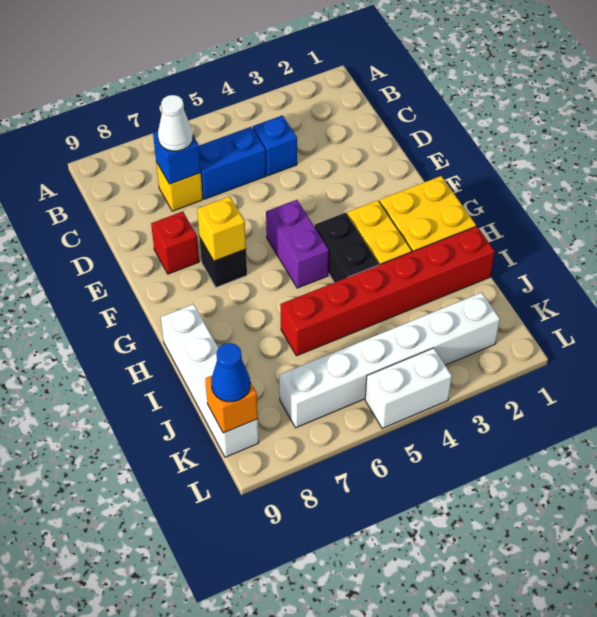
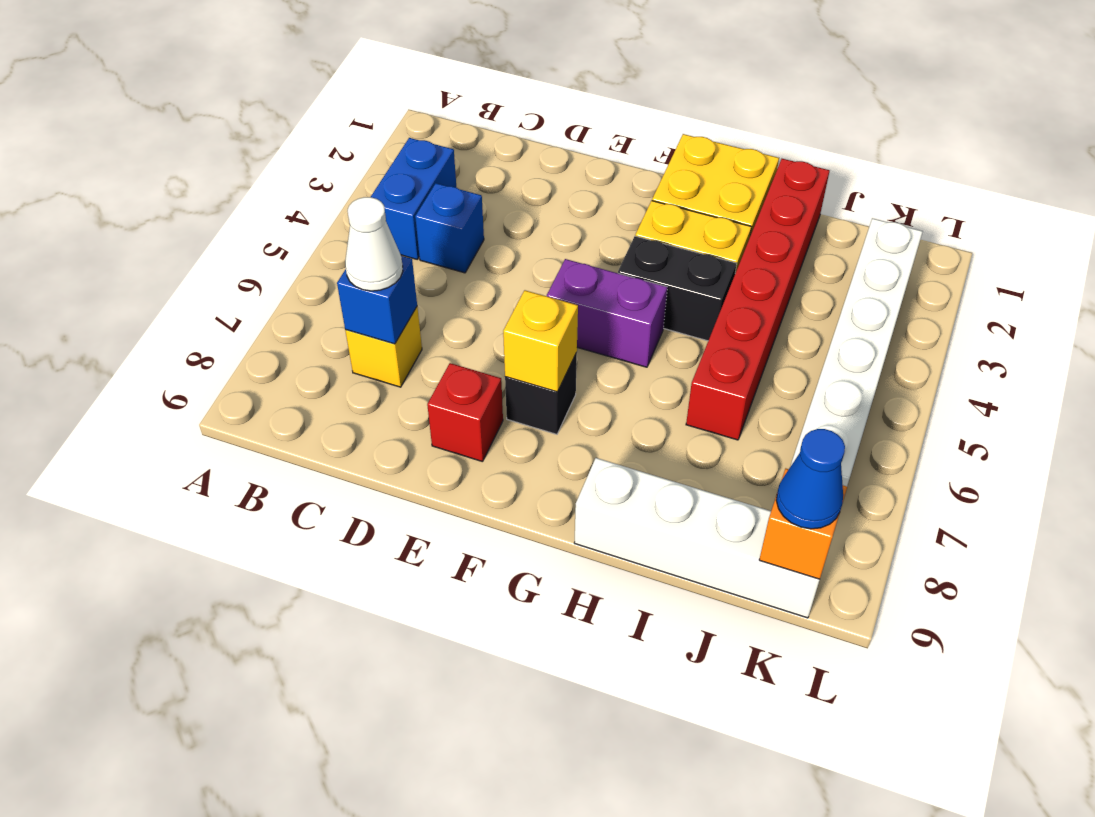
blue 1x2 brick [199,127,266,199] -> blue 1x2 brick moved to [371,138,456,260]
white 1x2 brick [365,348,452,428] -> none

